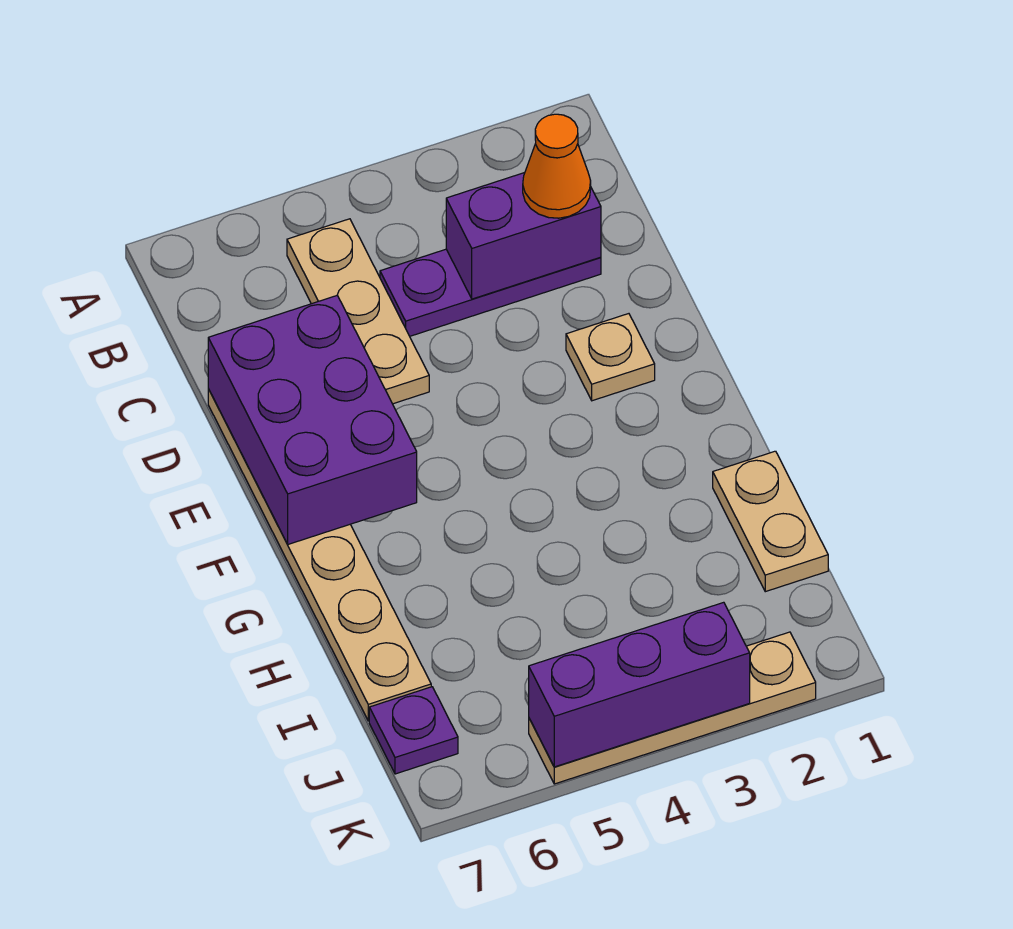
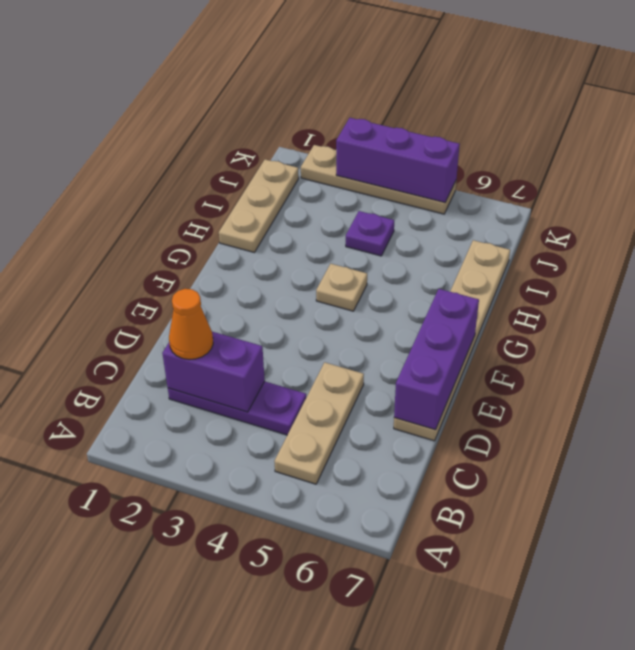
purple 2x3 brick [208,295,417,544] -> purple 1x3 brick [394,289,479,430]
tan 1x1 plate [566,314,655,401] -> tan 1x1 plate moved to [316,264,367,311]
tan 1x2 plate [713,451,828,592] -> tan 1x3 plate [219,159,299,252]
purple 1x1 plate [369,687,458,774] -> purple 1x1 plate moved to [346,211,394,256]

